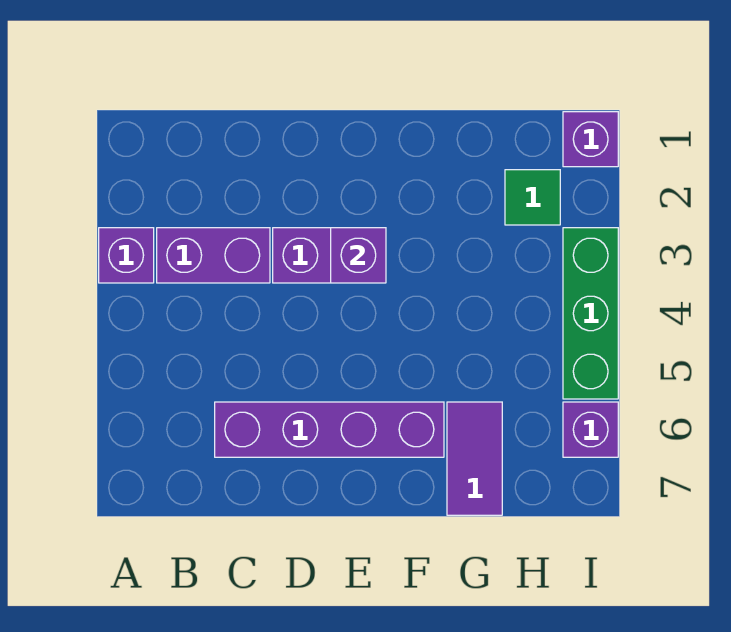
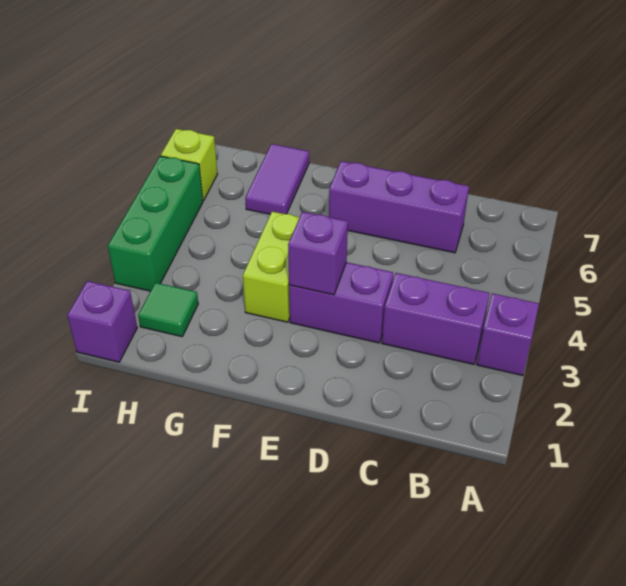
purple 1x4 brick [215,402,444,457] -> purple 1x3 brick [329,161,469,253]
none -> lime 1x2 brick [243,212,300,322]
purple 1x1 brick [563,402,618,457] -> lime 1x1 brick [161,129,217,201]

